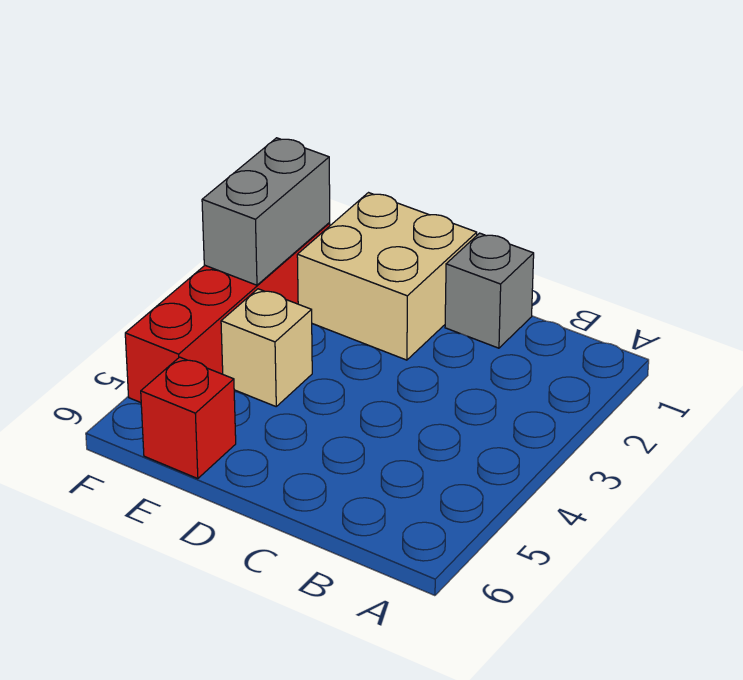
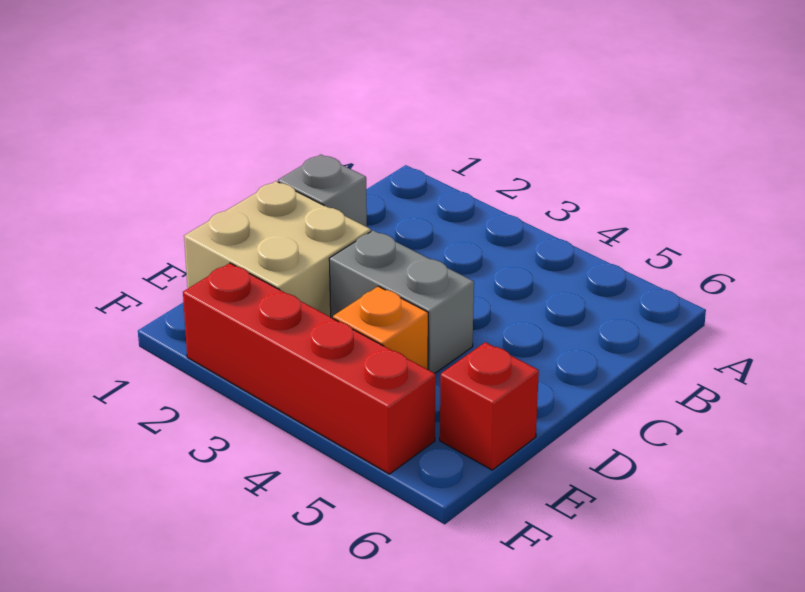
tan 1x1 brick [221,289,312,406] -> orange 1x1 brick [333,286,428,370]
grey 1x2 brick [202,138,330,285] -> grey 1x2 brick moved to [329,230,474,373]

